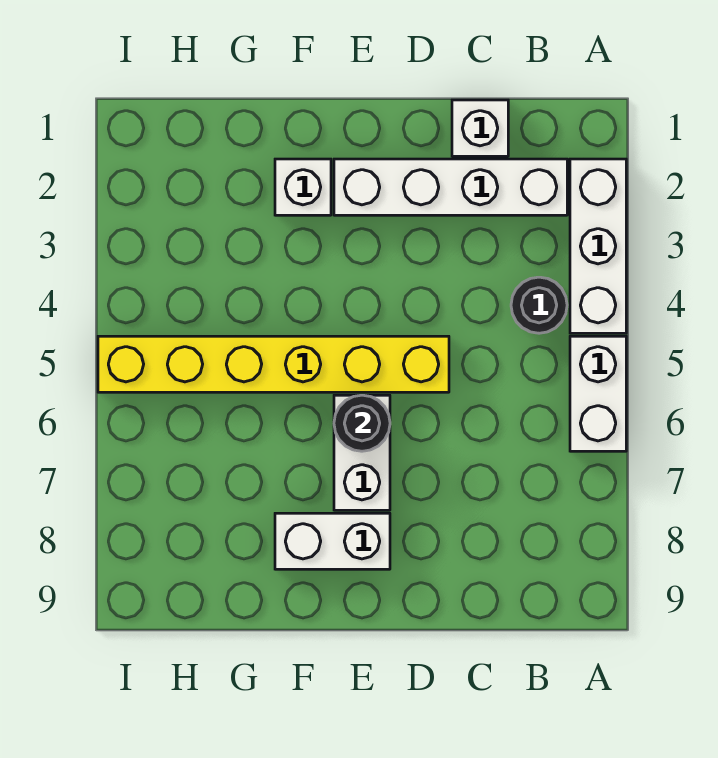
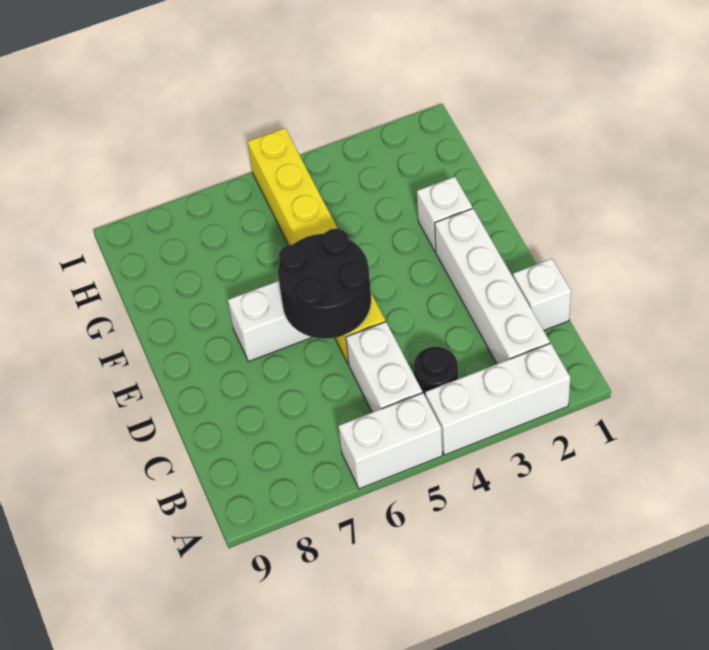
black 1x1 round brick [334,395,390,451] -> black 2x2 round brick [278,228,371,339]
white 1x2 brick [275,513,390,569] -> white 1x2 brick moved to [346,322,422,412]

